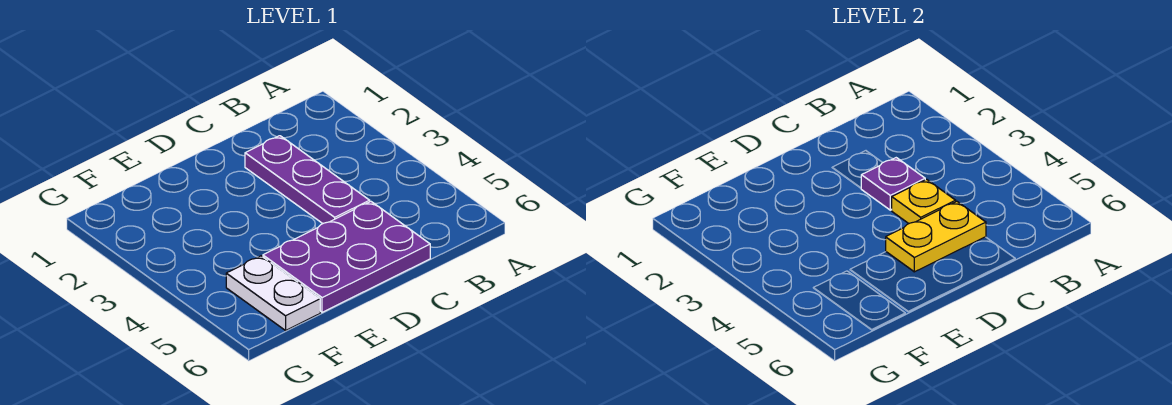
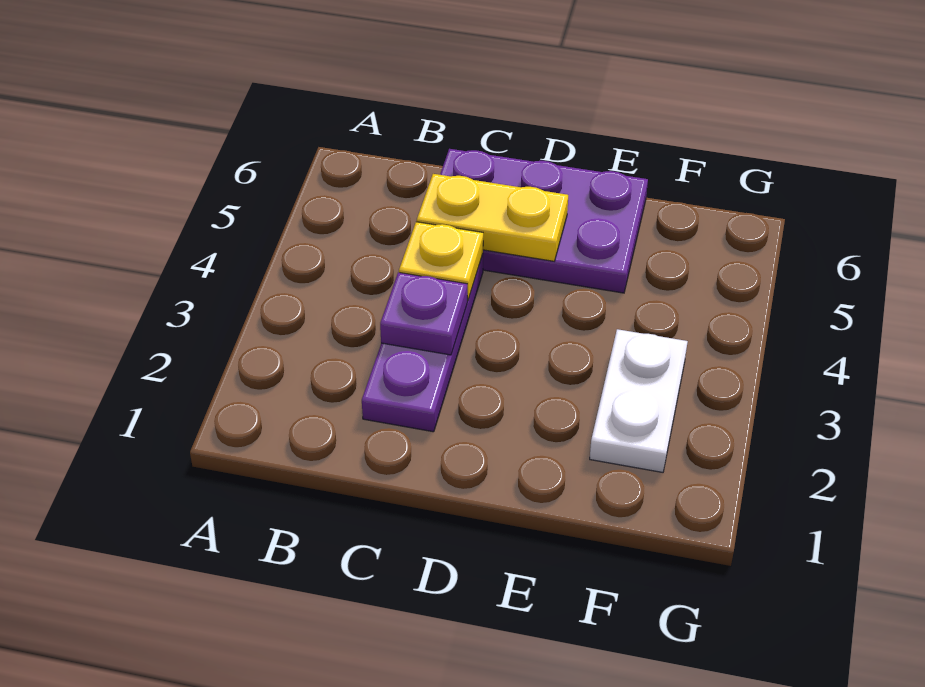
white 1x2 plate [226,256,320,330] -> white 1x2 plate moved to [590,329,688,472]

